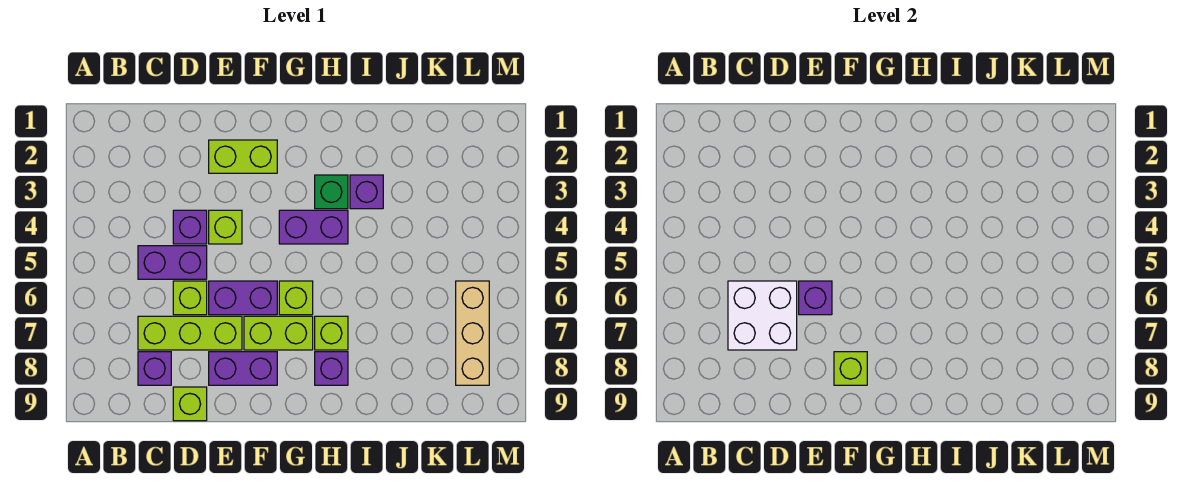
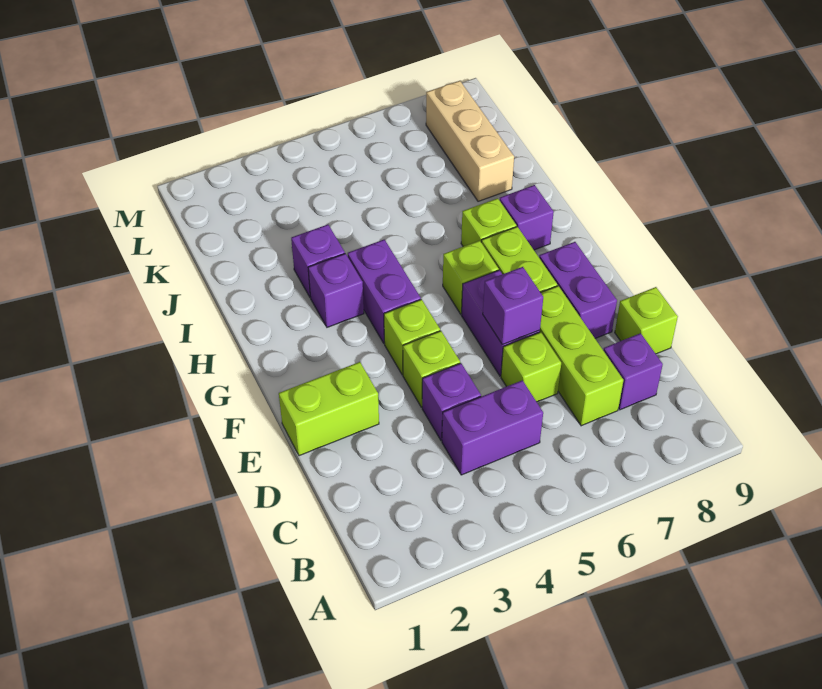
purple 1x2 brick [138,246,207,279] -> purple 1x2 brick turned to [442,380,543,475]
white 2x2 brick [728,281,797,350] -> none
lime 1x2 brick [209,140,277,173] -> lime 1x2 brick turned to [279,362,379,456]
lime 1x1 brick [834,352,867,385] -> lime 1x1 brick moved to [384,299,440,375]
green 1x1 brick [315,175,348,209] -> purple 1x1 brick [308,254,364,327]
tan 1x3 brick [456,281,489,385] -> tan 1x3 brick turned to [426,81,514,201]

